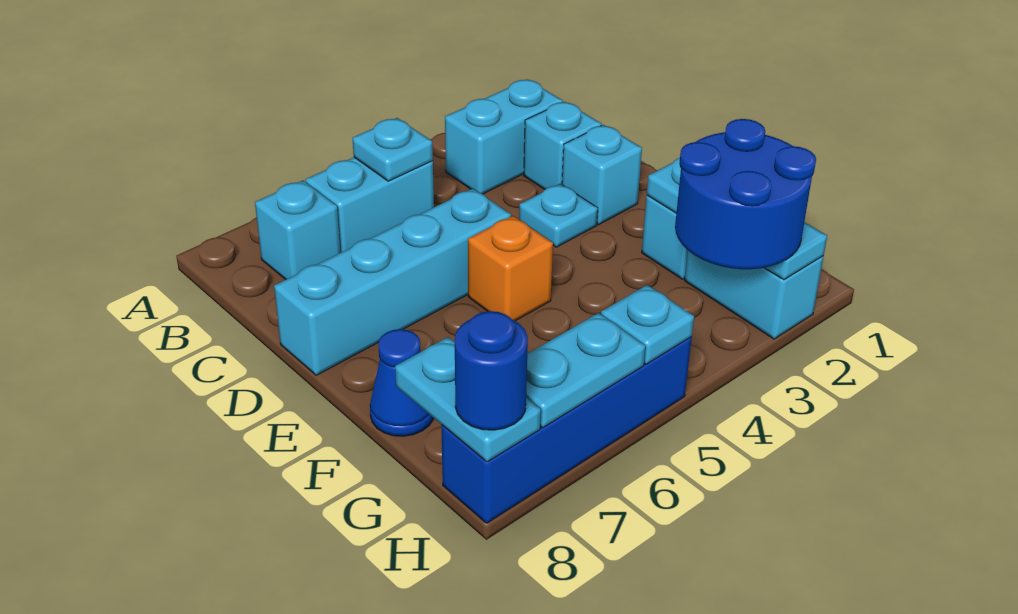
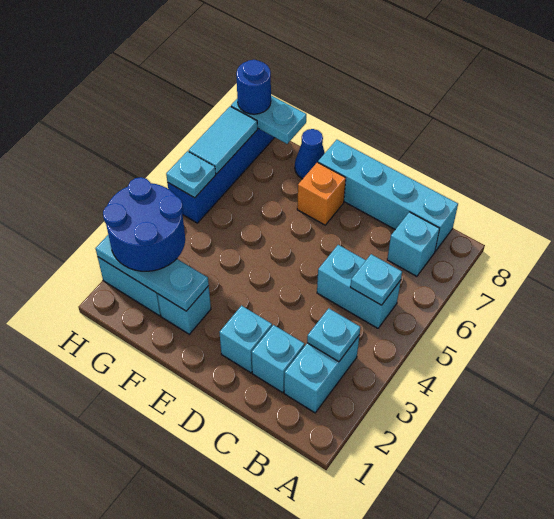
cyan 1x2 brick [305,157,434,252] -> cyan 1x2 brick turned to [317,245,401,328]
cyan 1x1 plate [519,184,598,247] -> cyan 1x1 plate moved to [307,308,360,362]
cyan 1x4 brick [274,189,511,375] -> cyan 1x4 brick turned to [318,140,458,251]
orange 1x1 brick [468,216,553,321] -> orange 1x1 brick moved to [297,162,346,225]
cyan 1x2 plate [526,313,645,428] -> cyan 1x2 tile [188,106,257,174]

